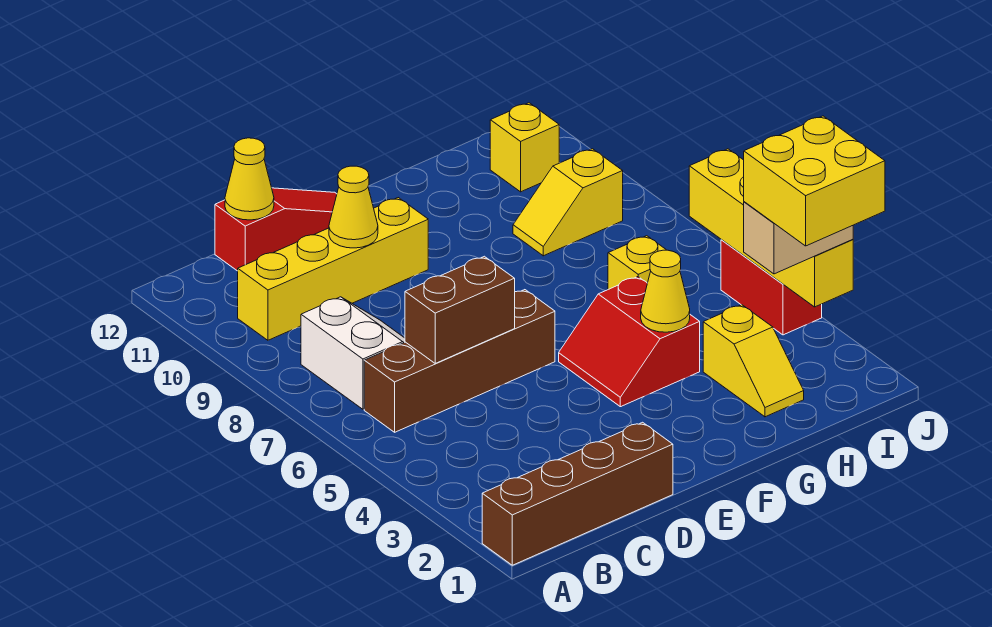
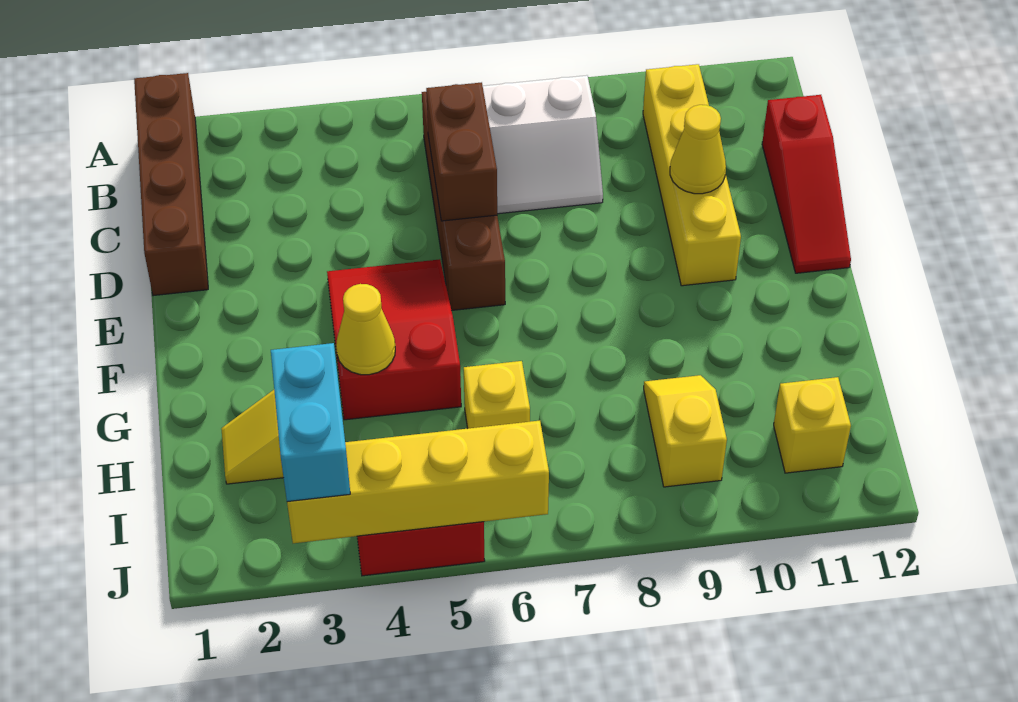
yellow 1x1 cone [225,138,274,220] -> none
red 2x2 slope [559,277,700,407] -> red 2x3 slope [327,259,461,420]
yellow 2x2 brick [744,116,885,246] -> none
tan 1x2 brick [744,202,853,274] -> cyan 1x2 brick [271,343,350,502]

